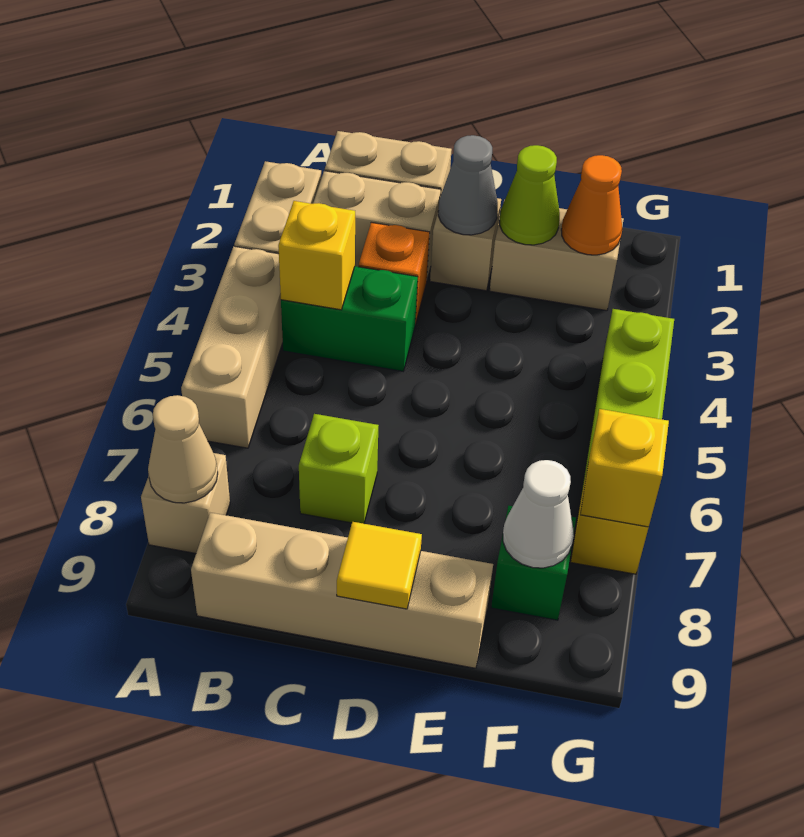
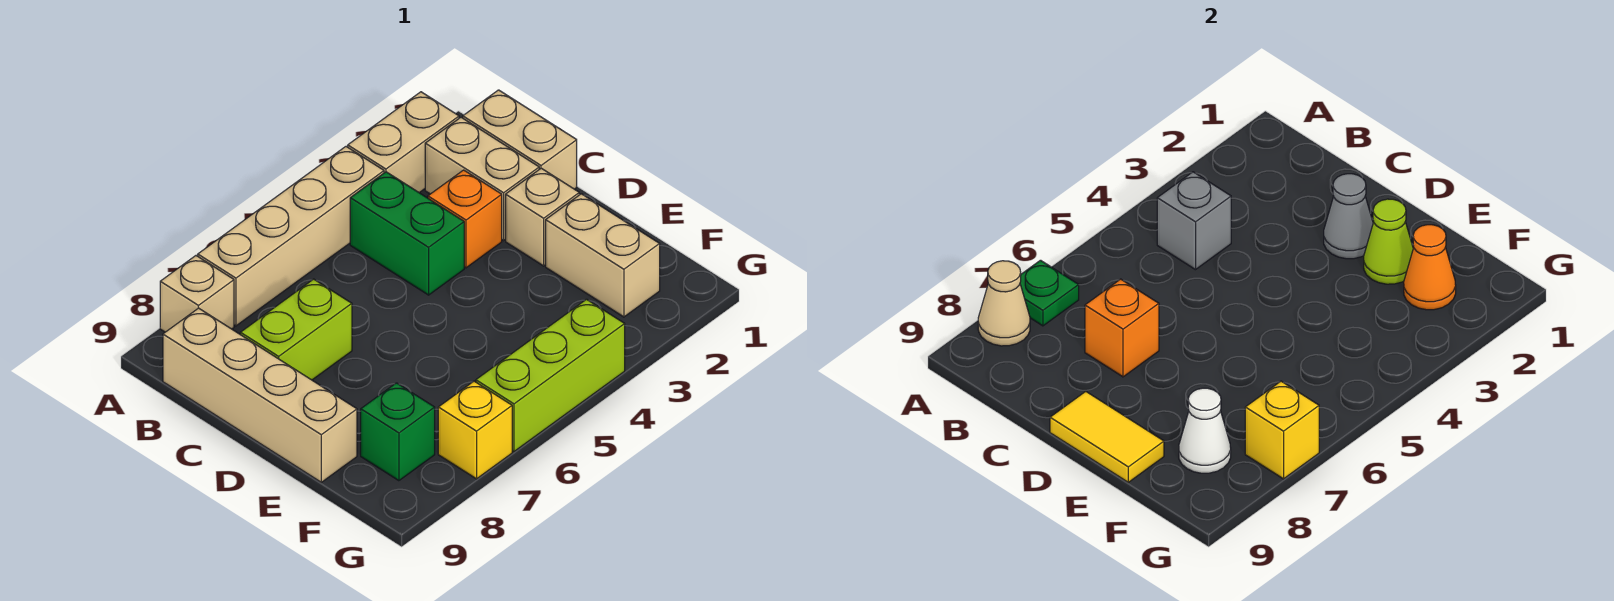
tan 1x3 brick [181,246,283,448] -> tan 1x4 brick [198,147,384,326]
none -> green 1x1 plate [1020,260,1079,326]
yellow 1x1 brick [278,201,355,310] -> grey 1x1 brick [1157,172,1231,270]
lime 1x1 brick [299,414,379,524] -> lime 1x2 brick [240,279,352,380]
none -> orange 1x1 brick [1085,279,1159,377]
yellow 1x1 tile [337,522,422,609] -> yellow 1x2 tile [1050,391,1164,482]

